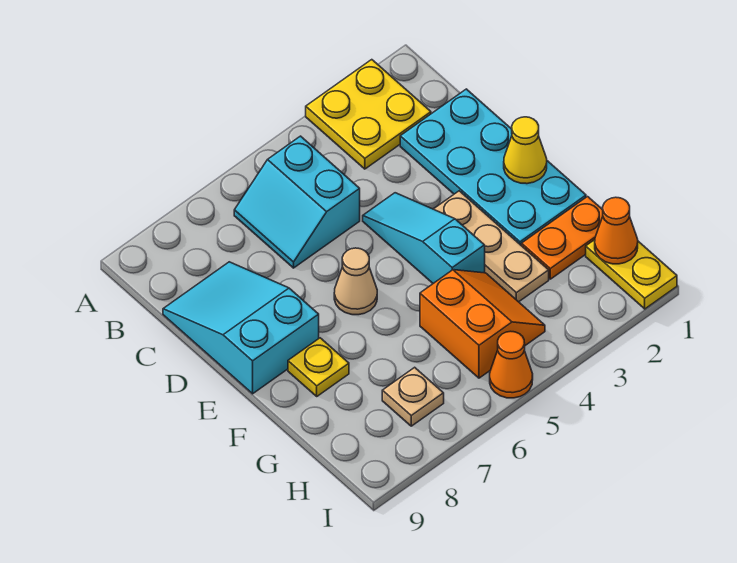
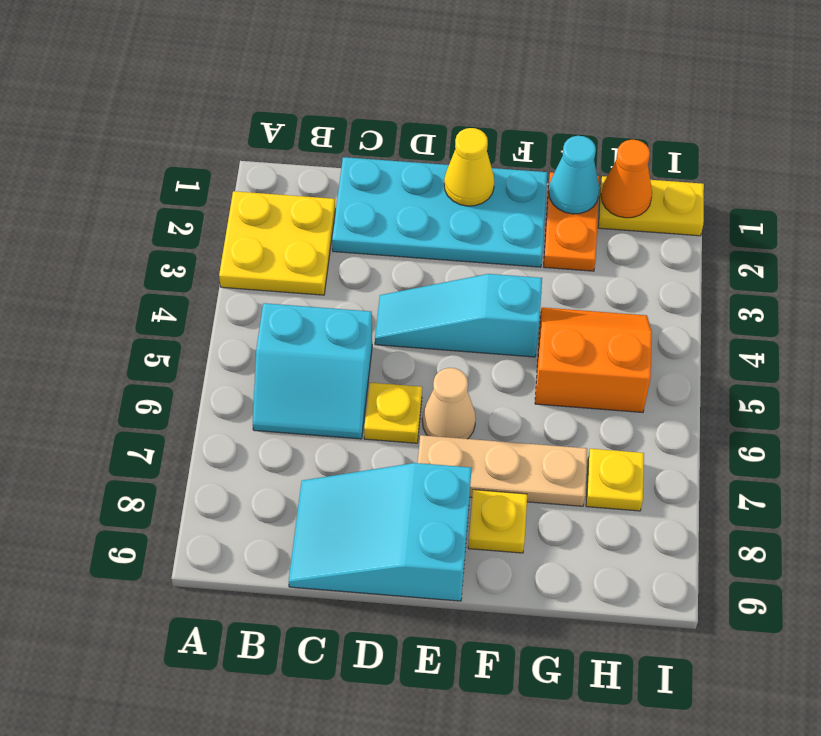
none -> yellow 1x1 plate [364,383,422,443]
tan 1x3 plate [434,191,549,302] -> tan 1x3 plate moved to [418,435,587,506]
none -> cyan 1x1 cone [549,136,600,214]
tan 1x1 plate [382,367,444,426] -> yellow 1x1 plate [586,449,644,511]
orange 1x1 cone [490,331,533,398] -> none

